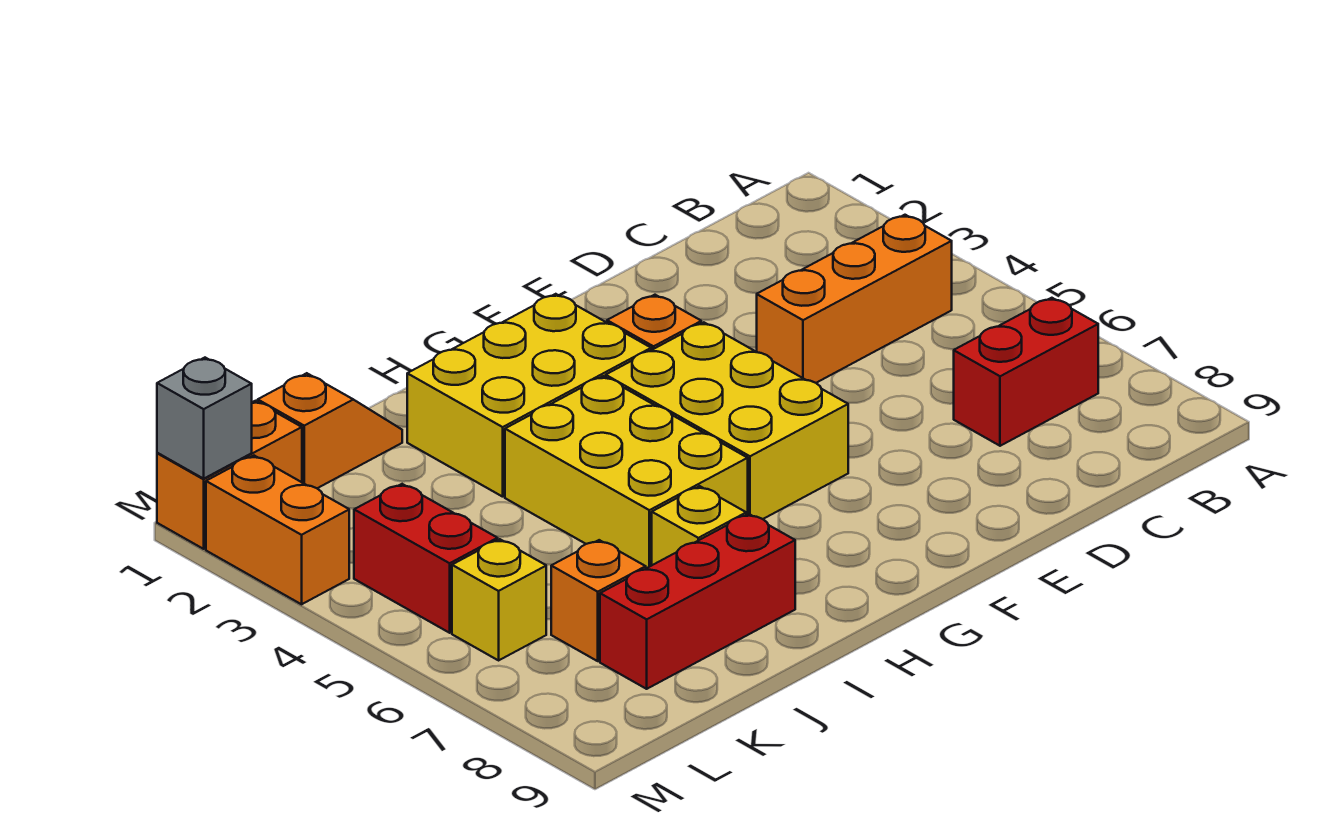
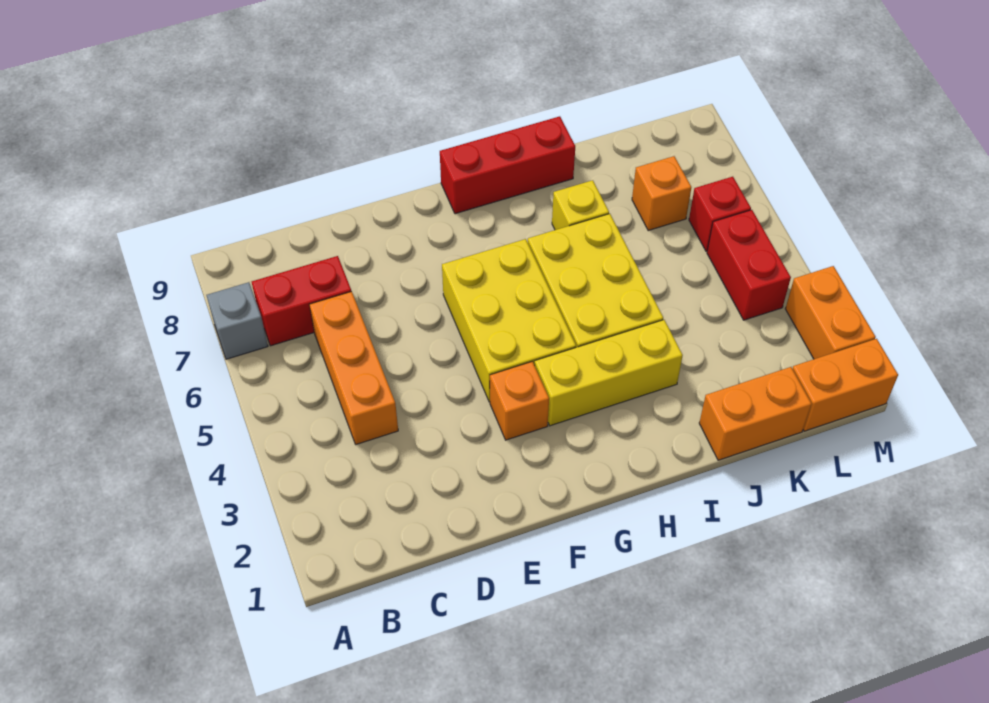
orange 1x3 brick [757,215,952,383] -> orange 1x3 brick turned to [309,291,398,444]
yellow 2x3 brick [407,294,651,497] -> yellow 1x3 brick [534,320,683,426]
red 1x3 brick [600,514,795,689] -> red 1x3 brick moved to [440,116,575,214]
orange 1x2 slope [258,373,402,488] -> orange 1x2 brick [699,367,811,460]
yellow 1x1 brick [452,539,546,660] -> red 1x1 brick [689,177,751,251]
grey 1x1 brick [157,358,252,479] -> grey 1x1 brick moved to [206,282,268,359]

